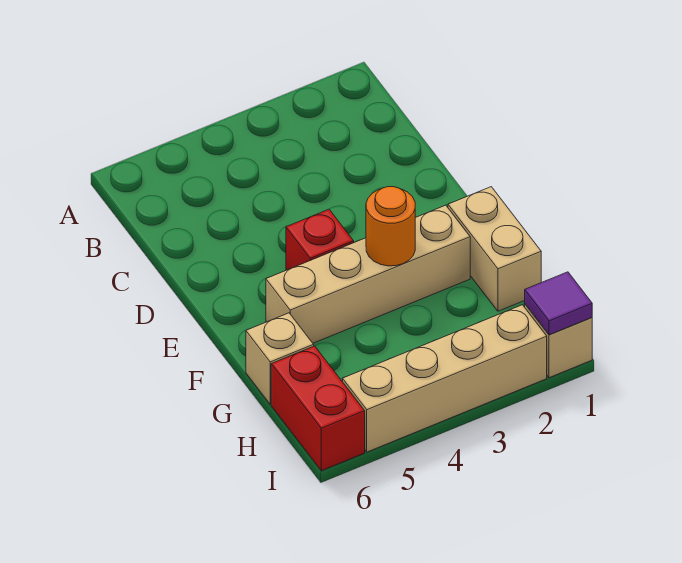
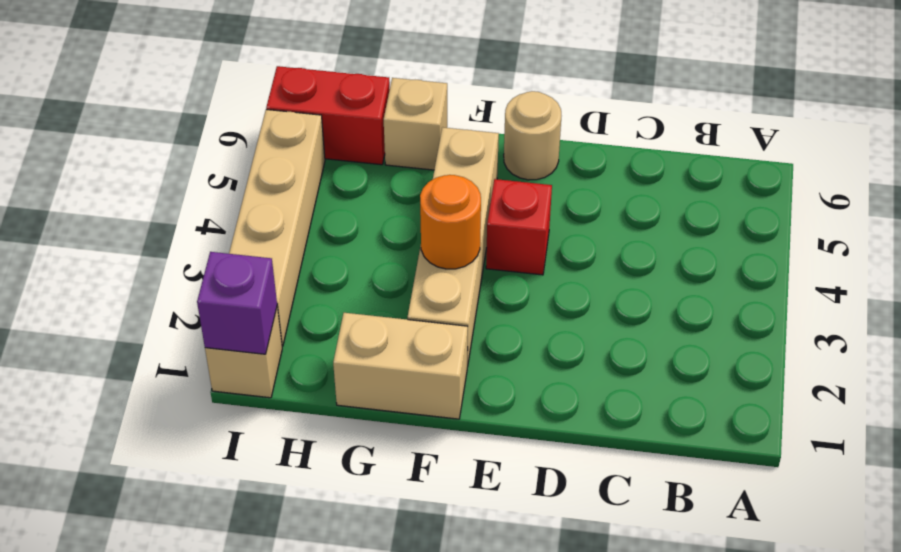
none -> tan 1x1 round brick [504,91,561,180]
purple 1x1 tile [525,272,592,335] -> purple 1x1 brick [197,252,277,354]

